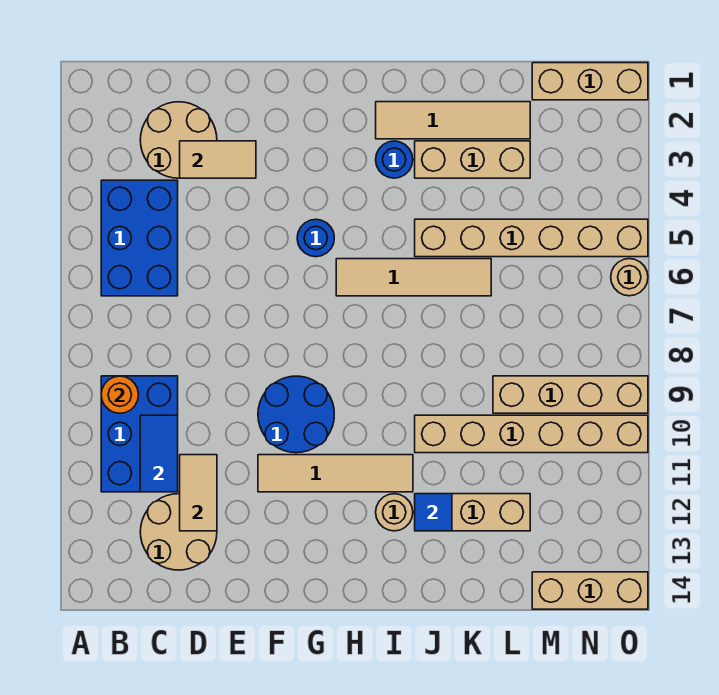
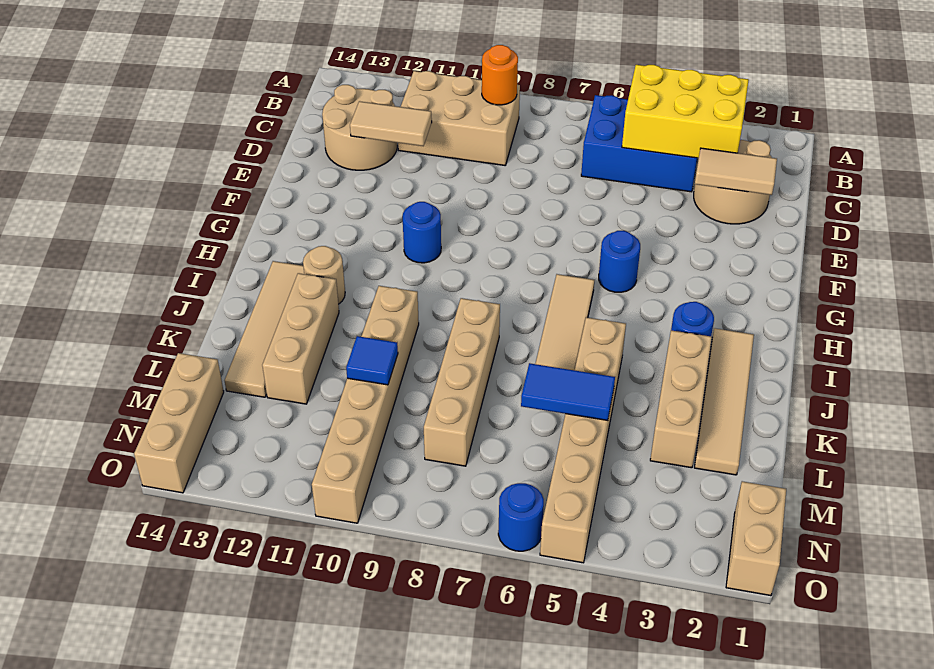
none -> yellow 2x3 brick [622,65,749,158]
blue 2x3 brick [101,376,178,492] -> tan 2x3 brick [398,71,520,165]
blue 1x2 tile [140,415,178,492] -> blue 1x2 tile moved to [521,363,615,420]
tan 1x2 tile [180,141,256,178] -> tan 1x2 tile turned to [695,148,777,195]
blue 2x2 round brick [258,376,334,453] -> blue 1x1 round brick [403,202,441,263]
tan 1x4 tile [258,455,413,492] -> tan 1x4 tile moved to [225,261,304,397]
blue 1x1 tile [415,494,452,531] -> blue 1x1 tile moved to [346,336,398,385]
tan 1x4 brick [493,376,648,413] -> tan 1x4 brick moved to [424,298,500,466]
tan 1x3 brick [532,63,648,100] -> tan 1x2 brick [726,481,786,596]
tan 1x1 round brick [611,259,648,296] -> blue 1x1 round brick [498,483,544,551]

